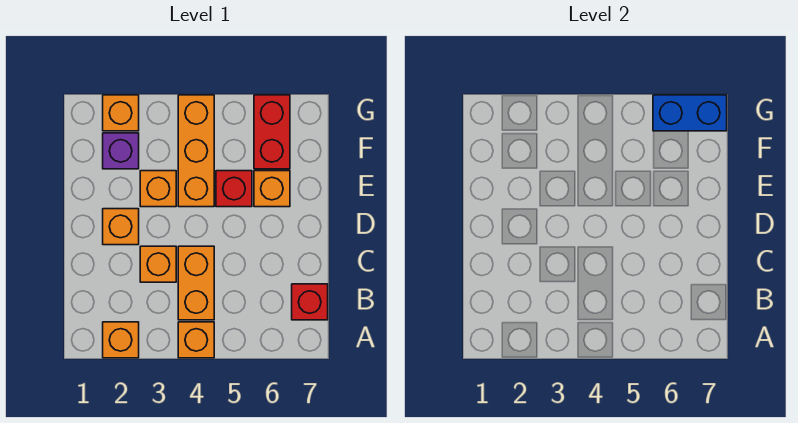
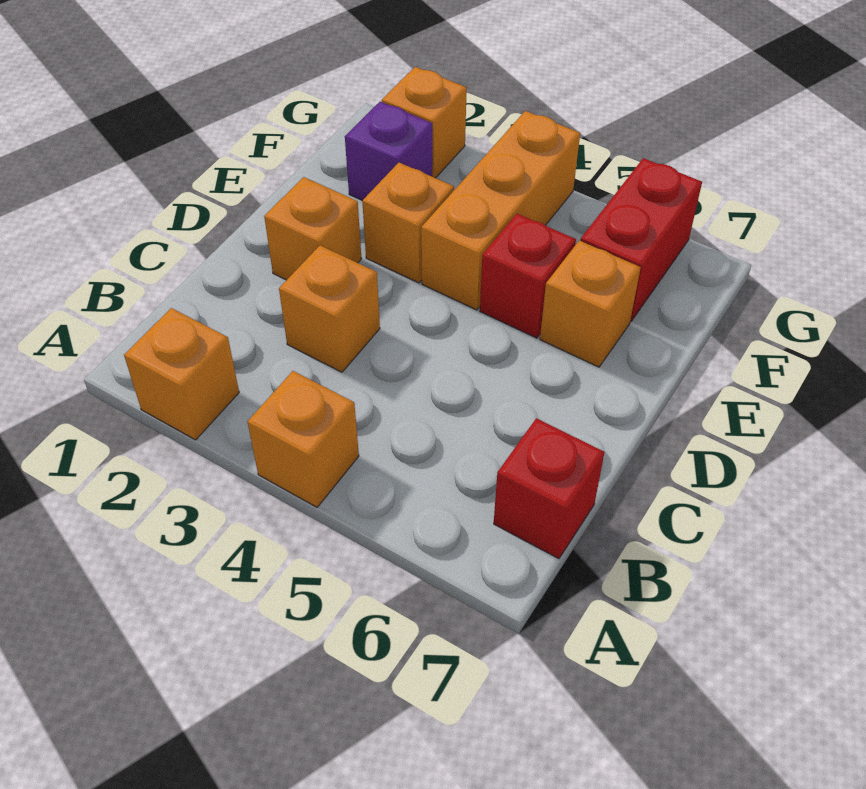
orange 1x2 brick [178,246,214,320] -> none
blue 1x2 brick [653,95,727,131] -> none

